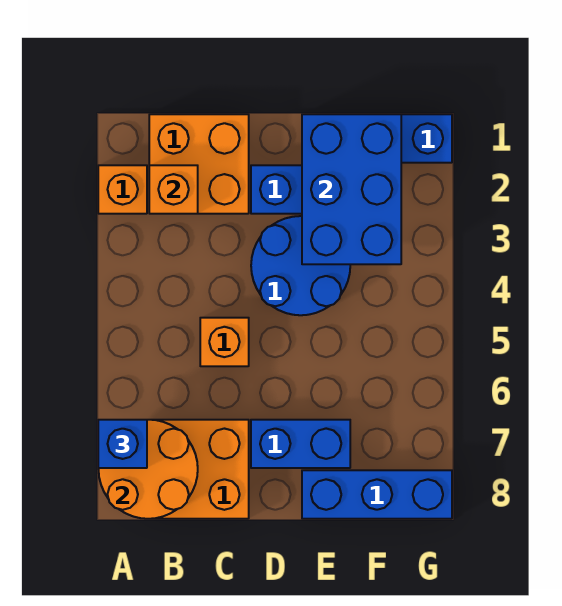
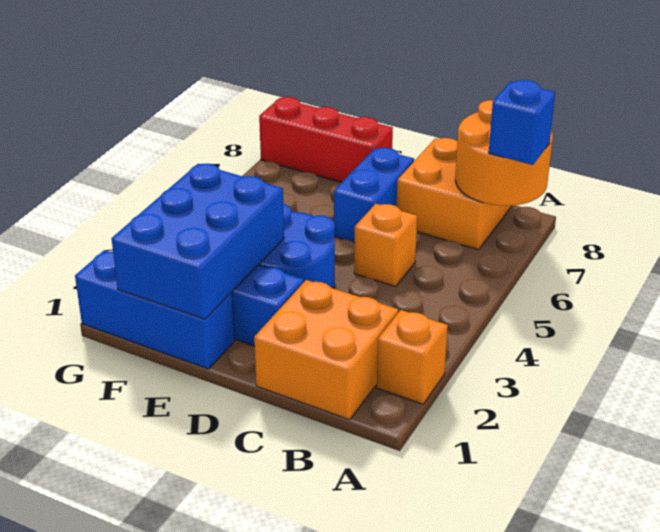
orange 1x1 brick [149,165,198,214] -> none
blue 1x2 brick [251,420,350,468] -> blue 1x2 brick turned to [334,148,414,243]
blue 1x3 brick [302,470,452,519] -> red 1x3 brick [259,97,393,183]

